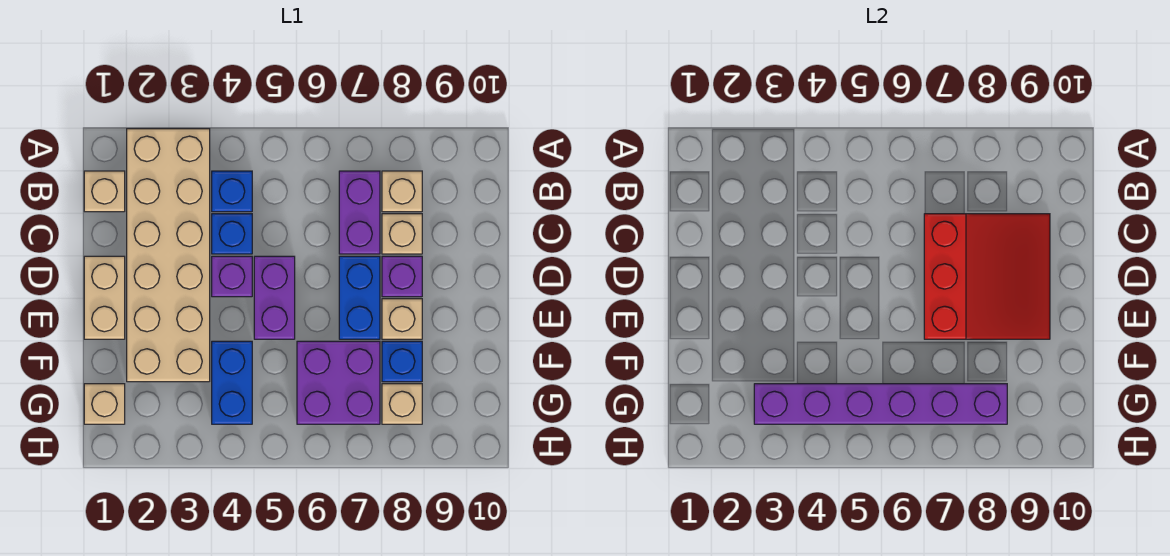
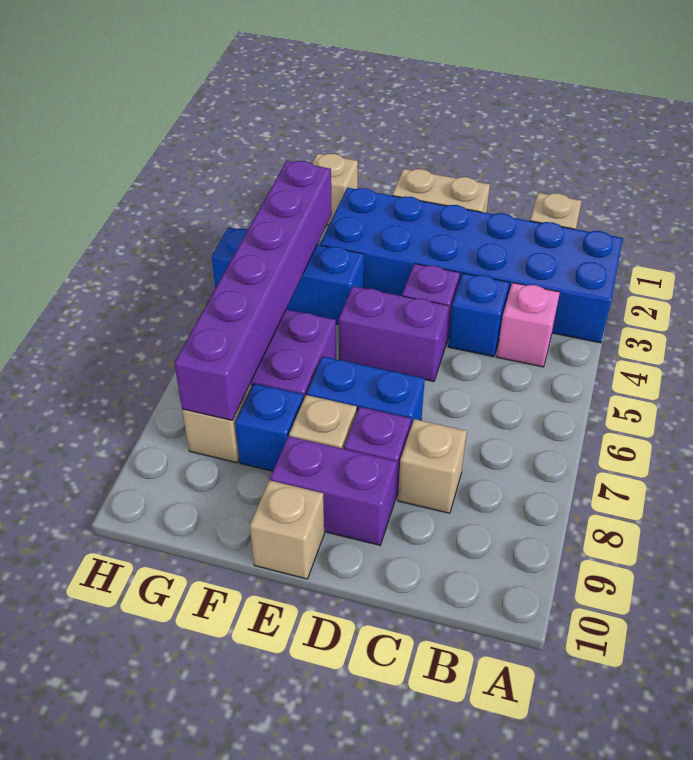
tan 2x6 brick [127,129,210,382] -> blue 2x6 brick [320,188,623,343]
blue 1x1 brick [212,171,252,212] -> pink 1x1 brick [497,283,560,367]
purple 1x2 brick [339,171,380,254] -> purple 1x2 brick moved to [270,436,397,545]
tan 1x1 brick [382,171,422,212] -> tan 1x1 brick moved to [250,480,324,579]
red 3x3 slope [924,214,1050,339] -> none
blue 1x2 brick [212,341,252,424] -> blue 1x3 brick [212,227,364,324]

